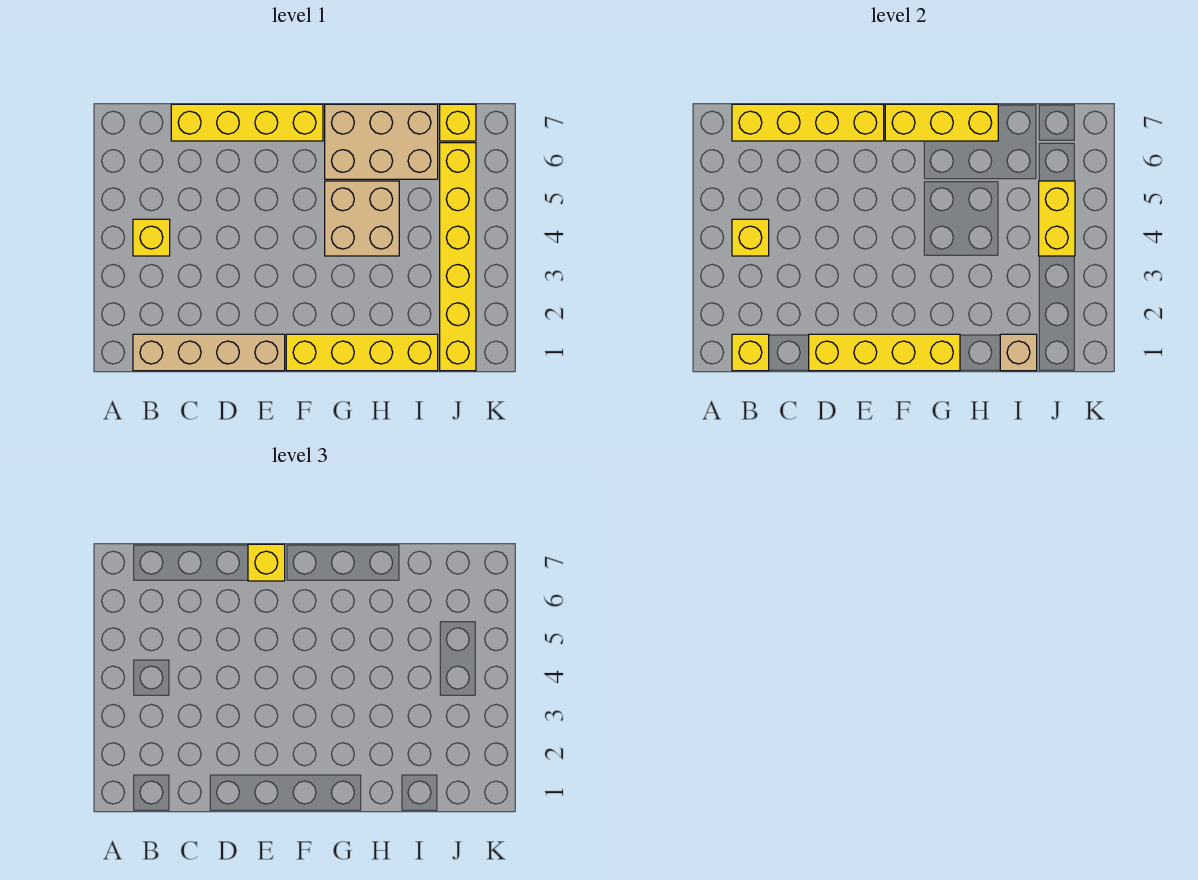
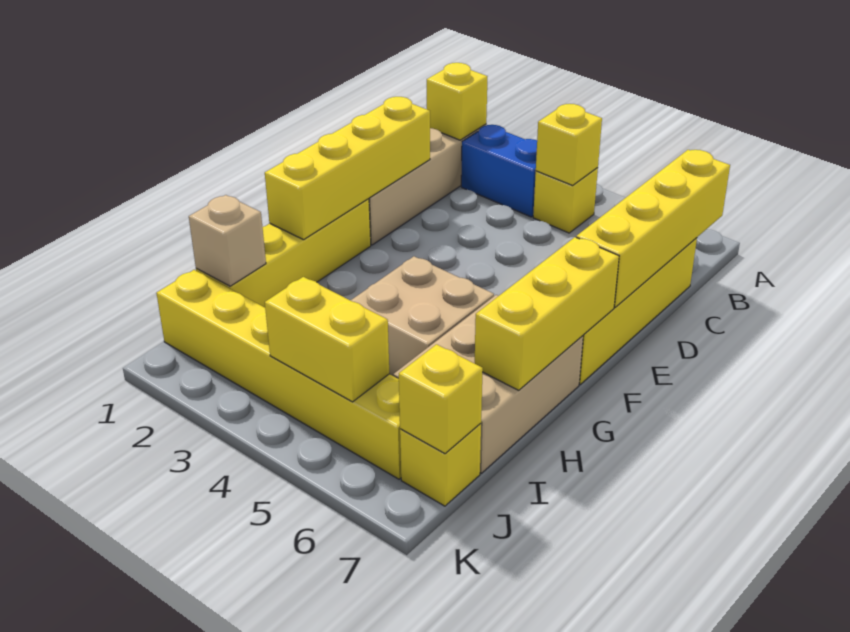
none -> blue 1x2 brick [461,125,537,217]
yellow 1x1 brick [248,544,285,581] -> yellow 1x1 brick moved to [399,344,483,454]

